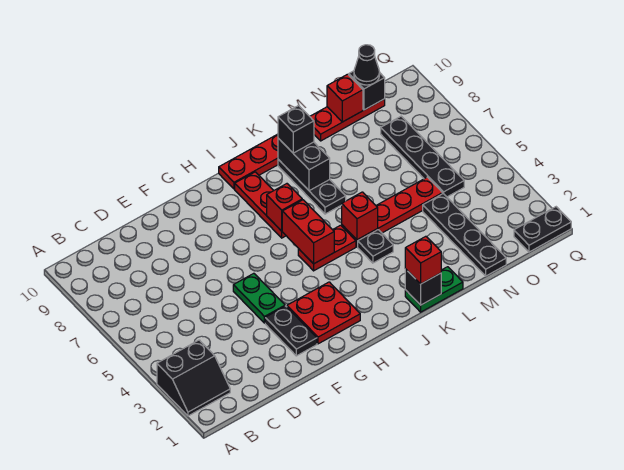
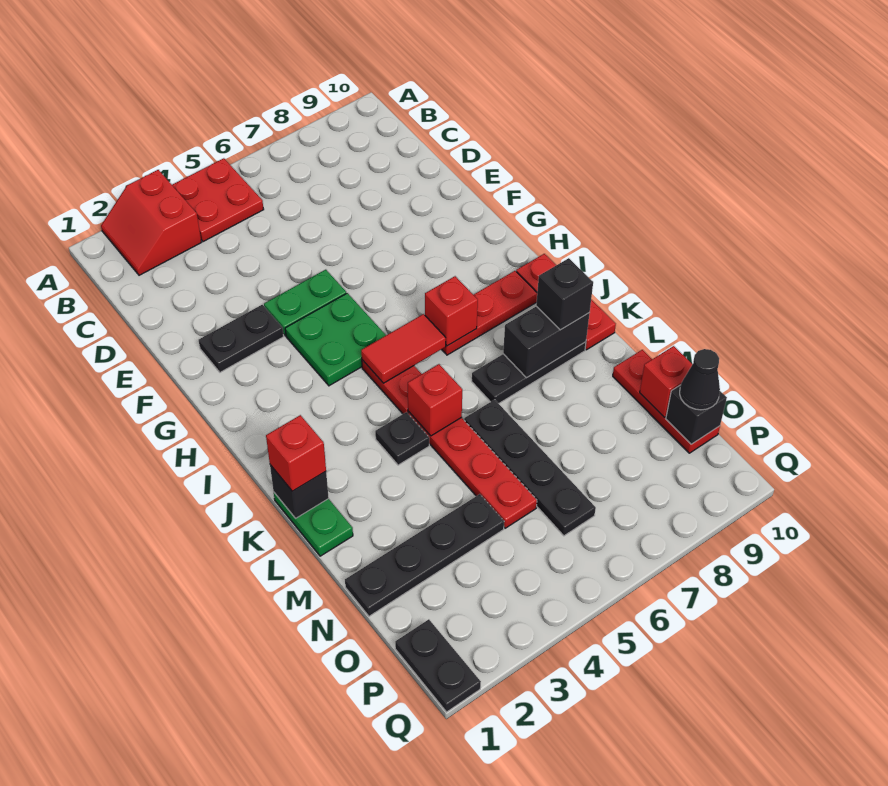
black 2x2 slope [157,340,230,416] -> red 2x2 slope [101,170,201,275]
red 2x2 plate [287,282,360,344] -> red 2x2 plate moved to [172,158,264,242]
none -> green 2x2 plate [285,293,386,386]
red 1x2 brick [282,200,334,264] -> red 1x2 tile [361,314,446,383]
black 1x4 plate [381,116,464,197] -> black 1x4 plate turned to [464,400,596,536]

